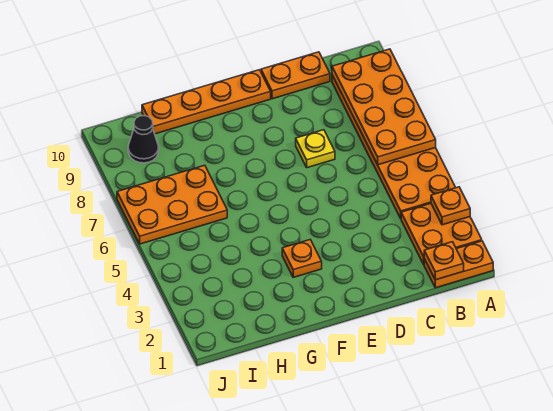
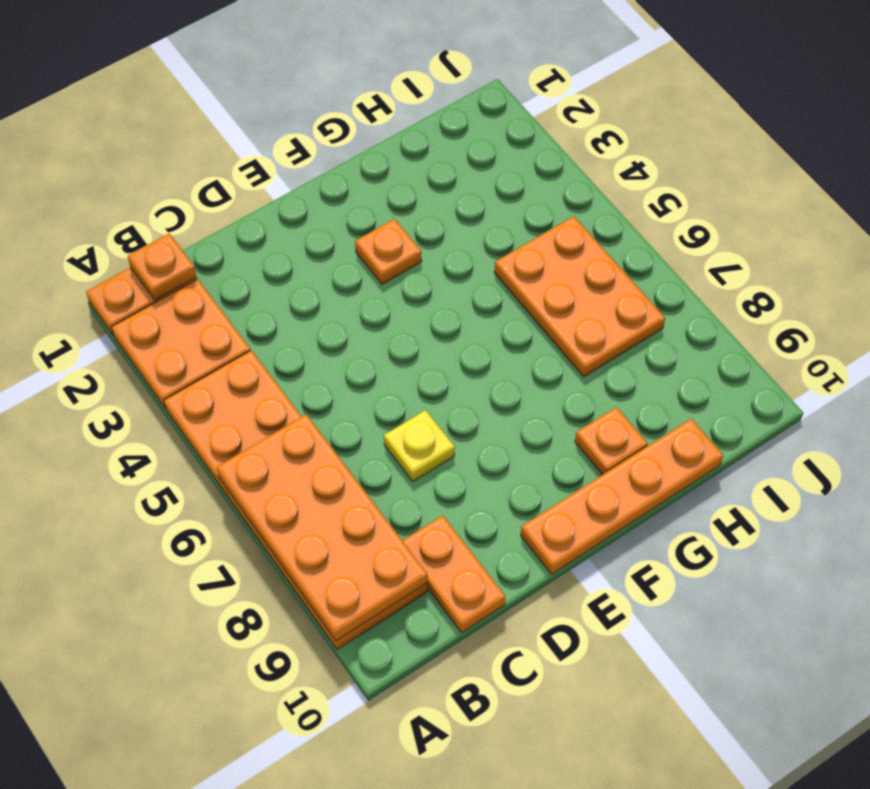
orange 1x1 plate [431,187,470,225] -> orange 1x1 plate moved to [575,407,648,475]
orange 1x2 plate [261,52,330,99] -> orange 1x2 plate turned to [402,515,505,633]
orange 2x3 plate [117,165,227,244] -> orange 2x3 plate turned to [494,216,665,377]
black 1x1 cone [128,116,159,163] -> none

